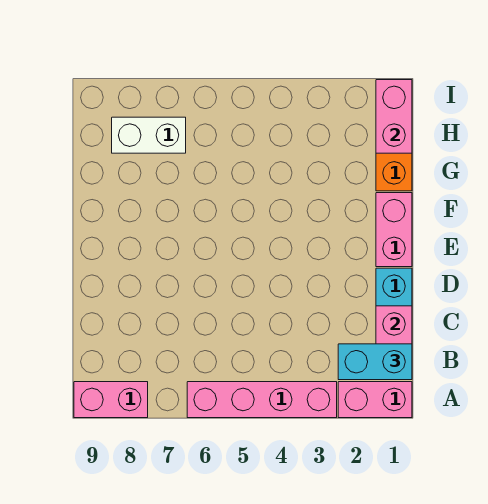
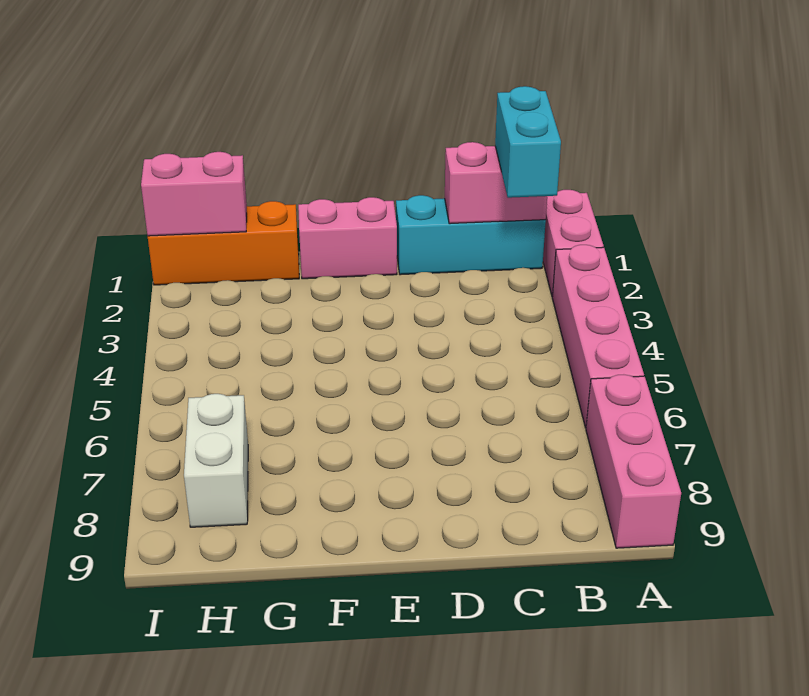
pink 1x2 brick [74,382,148,418] -> pink 1x3 brick [586,375,681,548]

